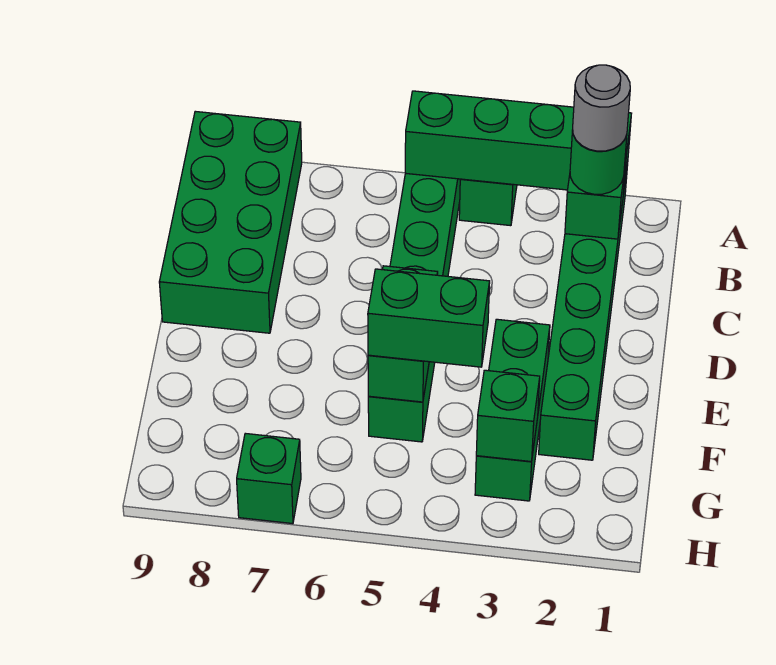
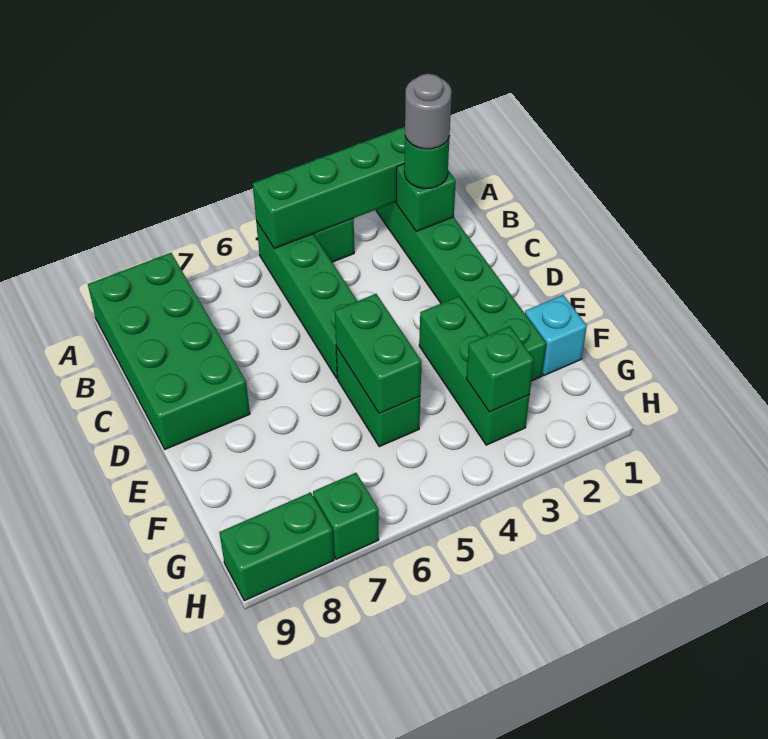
none -> cyan 1x1 brick [525,295,587,375]
green 1x2 brick [368,269,490,367] -> green 1x2 brick moved to [219,492,334,601]

